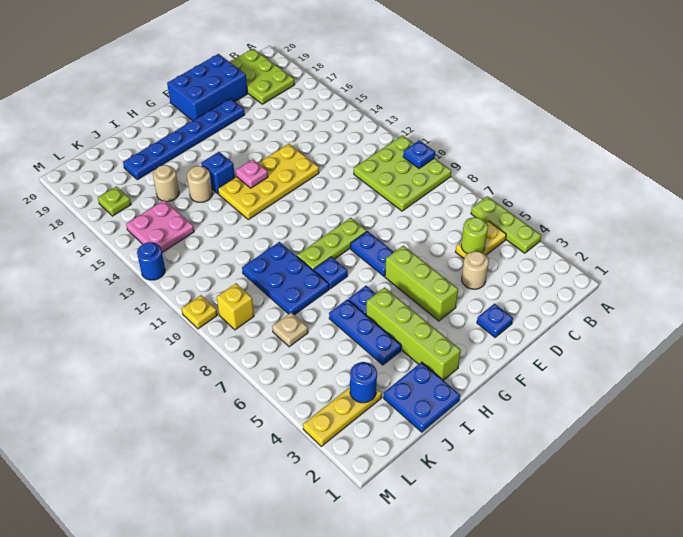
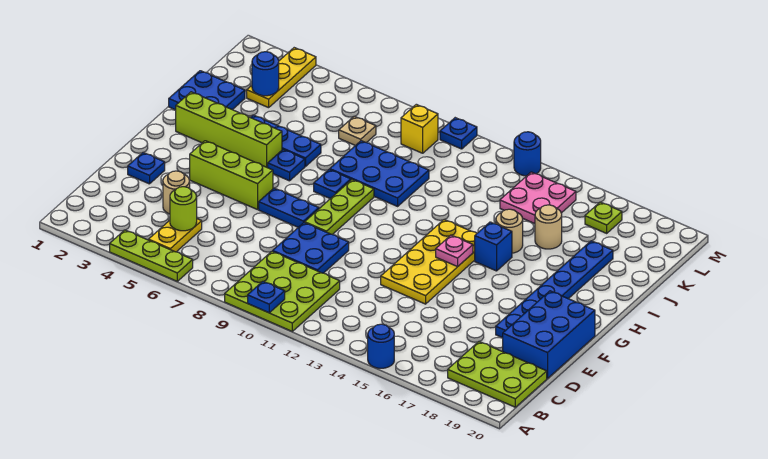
none -> blue 1x1 round brick [368,324,394,368]
none -> blue 2x2 plate [273,223,349,273]
yellow 1x1 plate [182,295,217,329] -> blue 1x1 plate [440,118,477,149]

